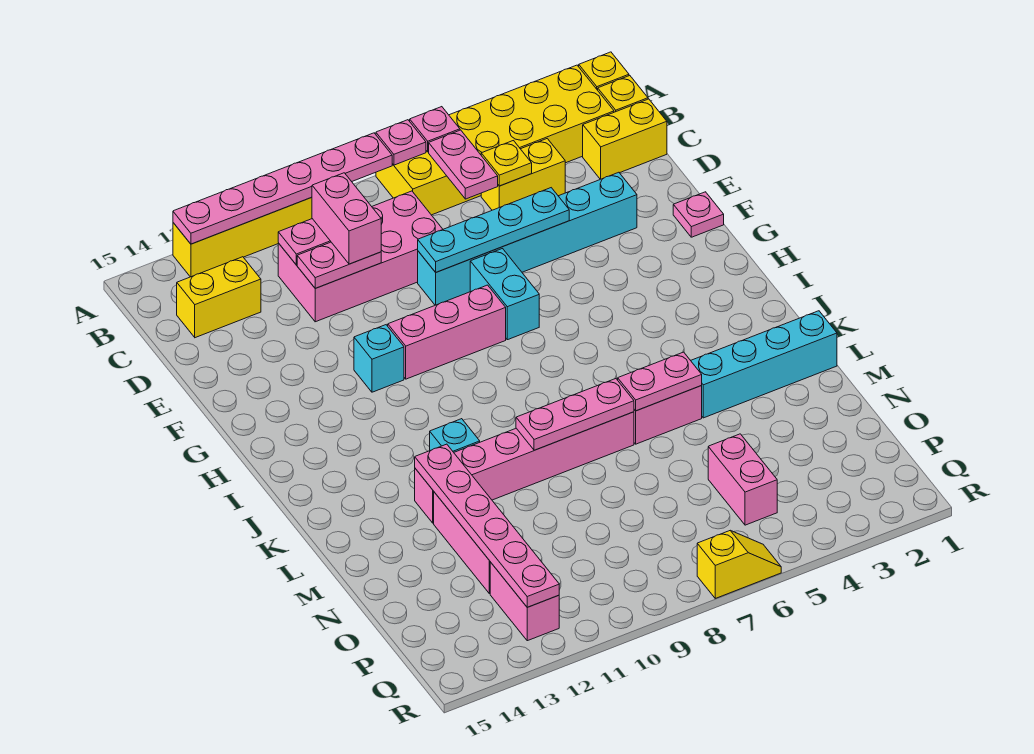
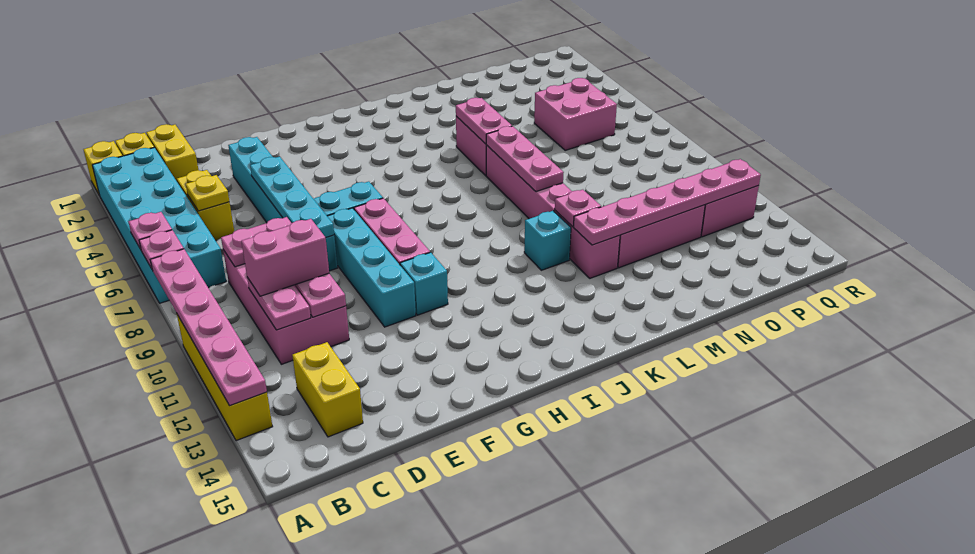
yellow 2x6 brick [376,65,614,215] -> cyan 2x6 brick [92,148,226,303]
pink 1x2 plate [429,130,498,199] -> pink 1x2 plate moved to [221,217,291,267]
pink 1x1 plate [673,192,724,237] -> pink 1x1 plate moved to [555,190,601,227]
cyan 1x4 brick [691,311,837,418] -> cyan 1x4 brick moved to [327,208,416,327]
pink 1x2 brick [708,434,777,525] -> pink 2x2 brick [534,78,617,150]
yellow 1x2 slope [697,531,781,598] -> none

